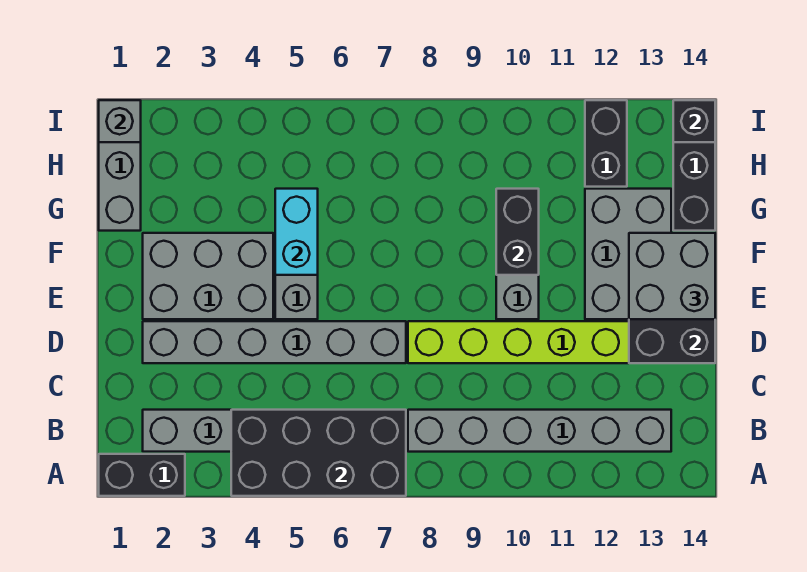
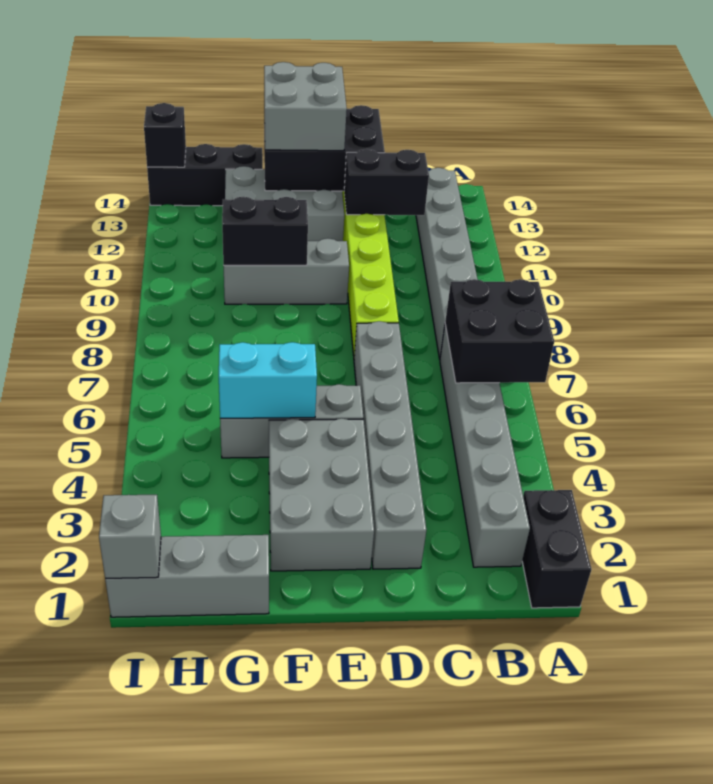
black 2x4 brick [231,410,406,496] -> black 2x2 brick [445,279,554,383]
black 1x2 brick [585,100,627,187] -> black 1x2 brick moved to [344,149,429,215]

